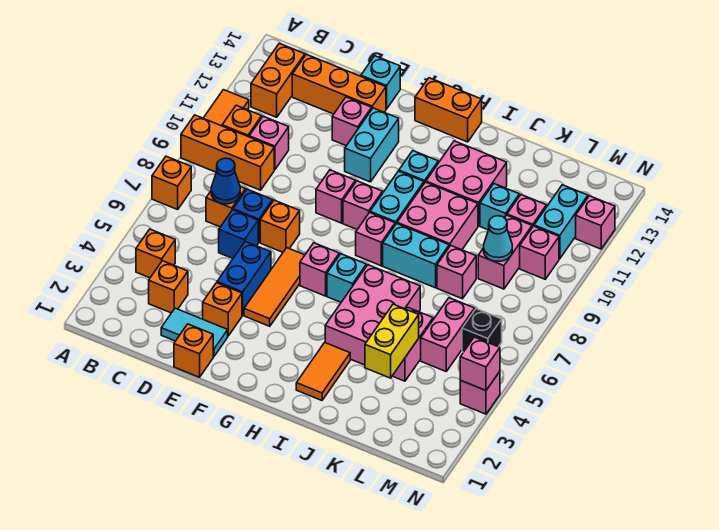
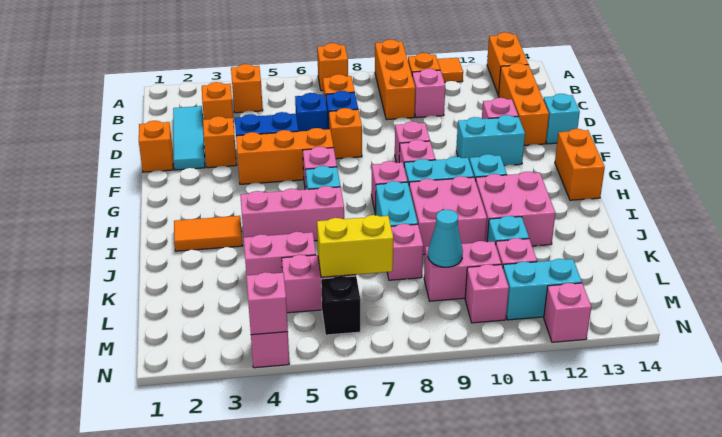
orange 1x2 brick [251,43,305,117] -> orange 1x2 brick turned to [487,32,528,95]
blue 1x1 cone [211,158,240,204] -> none
cyan 1x2 tile [161,308,228,357] -> cyan 1x3 tile [173,106,205,170]
orange 1x3 tile [244,248,305,326] -> orange 1x3 brick [236,128,334,184]
pink 2x3 brick [325,265,420,365] -> pink 1x3 brick [240,186,344,241]
yellow 1x2 brick [365,304,419,378] -> yellow 1x2 brick moved to [317,215,393,277]

